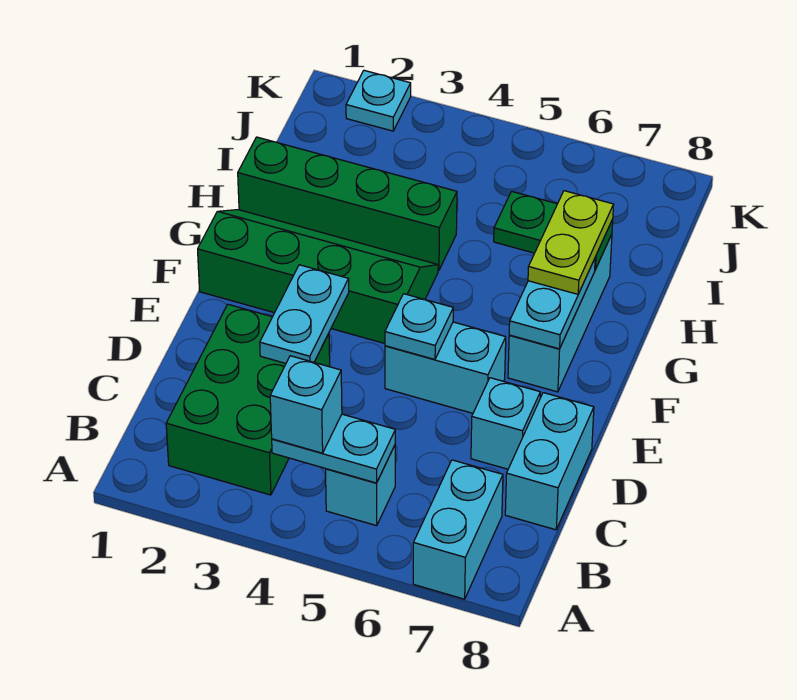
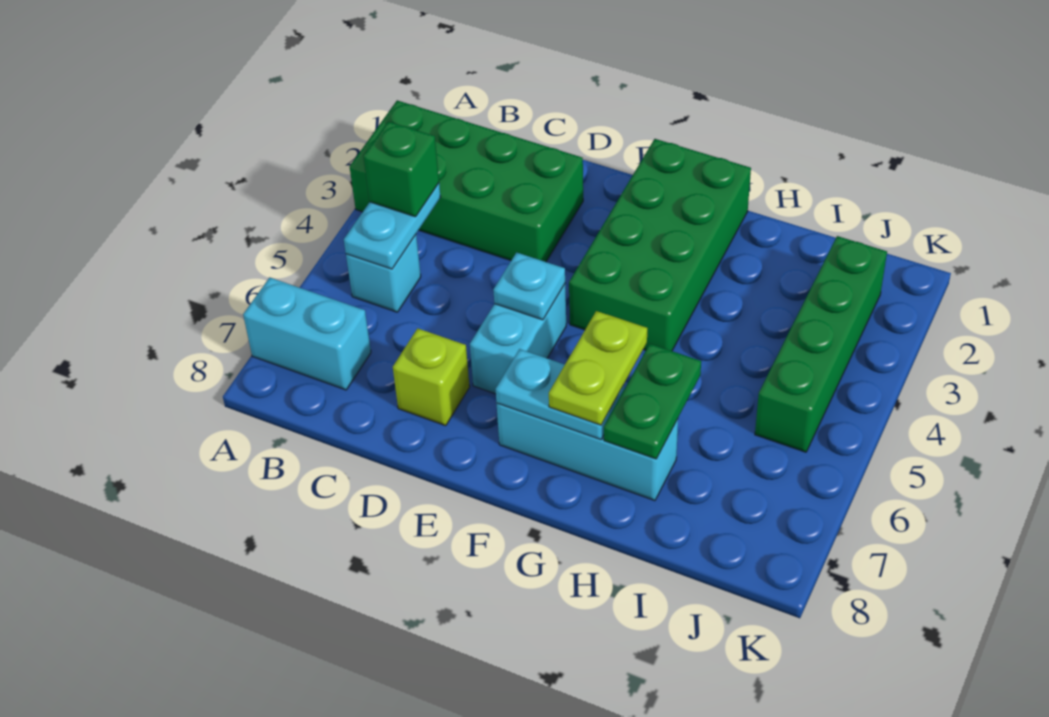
green 2x3 brick [166,304,330,495] -> green 2x4 brick [350,100,583,262]
cyan 1x1 brick [270,356,342,453] -> green 1x1 brick [363,122,439,217]
cyan 1x2 brick [505,393,594,530] -> none
cyan 1x2 plate [260,265,349,363] -> none
cyan 1x1 brick [471,378,540,469] -> lime 1x1 brick [393,328,470,426]
green 2x4 slope [198,210,438,344] -> green 2x4 brick [569,139,751,351]
lime 1x2 plate [528,191,614,294] -> lime 1x2 plate turned to [549,311,647,425]
green 1x4 brick [238,137,457,270] -> green 1x4 brick moved to [755,236,887,452]
cyan 1x1 plate [346,70,411,131] -> none

